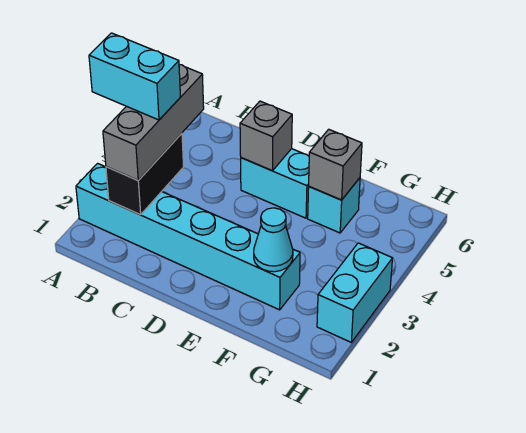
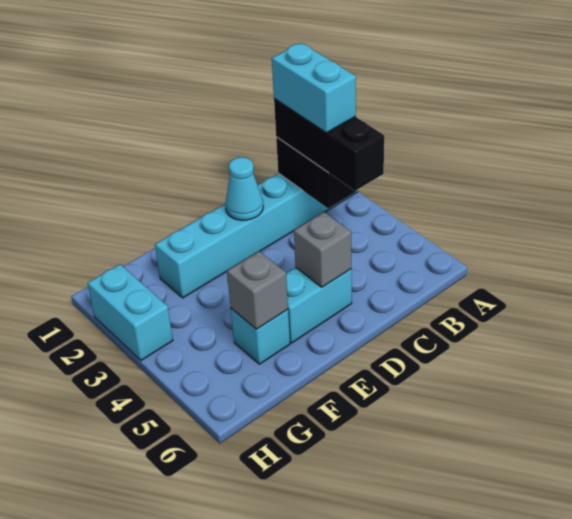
cyan 1x2 brick [89,33,180,120] -> cyan 1x2 brick turned to [272,43,356,133]
grey 1x3 brick [103,64,204,180] -> black 1x3 brick [274,98,384,191]
cyan 1x1 cone [254,208,293,272] -> cyan 1x1 cone moved to [225,157,263,220]

